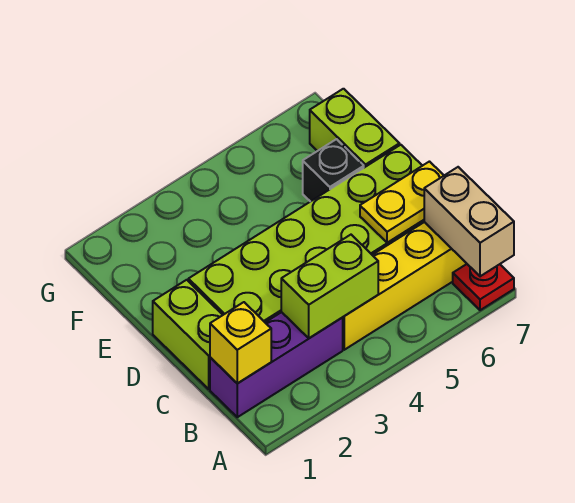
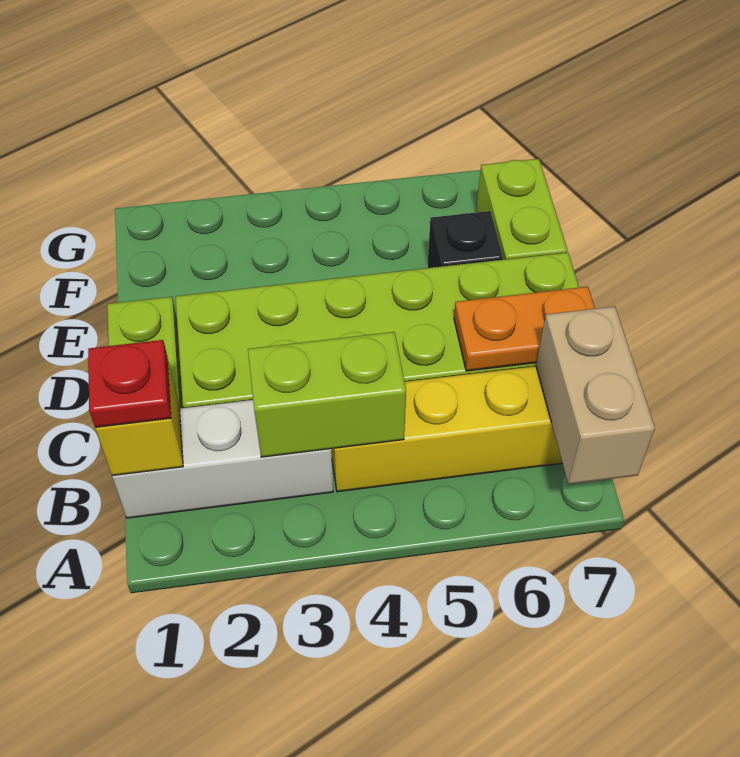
red 1x1 plate [453,264,514,310] -> red 1x1 plate moved to [88,340,171,427]
purple 1x3 brick [210,312,343,417] -> white 1x3 brick [112,400,333,518]
yellow 1x2 plate [360,162,444,243] -> orange 1x2 plate [454,287,595,371]

